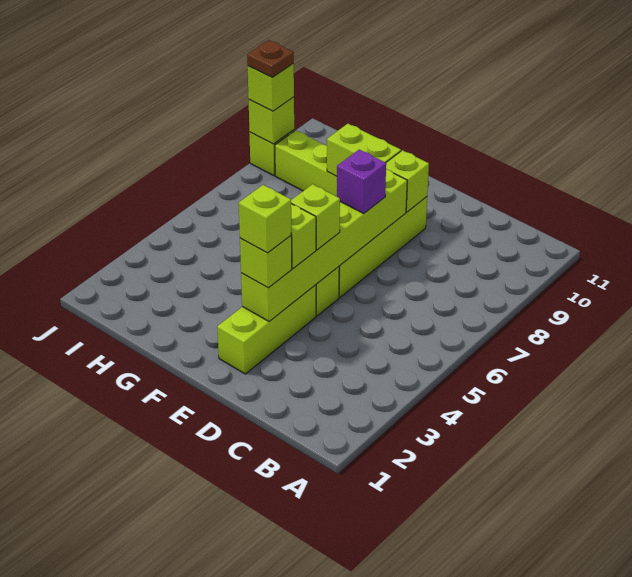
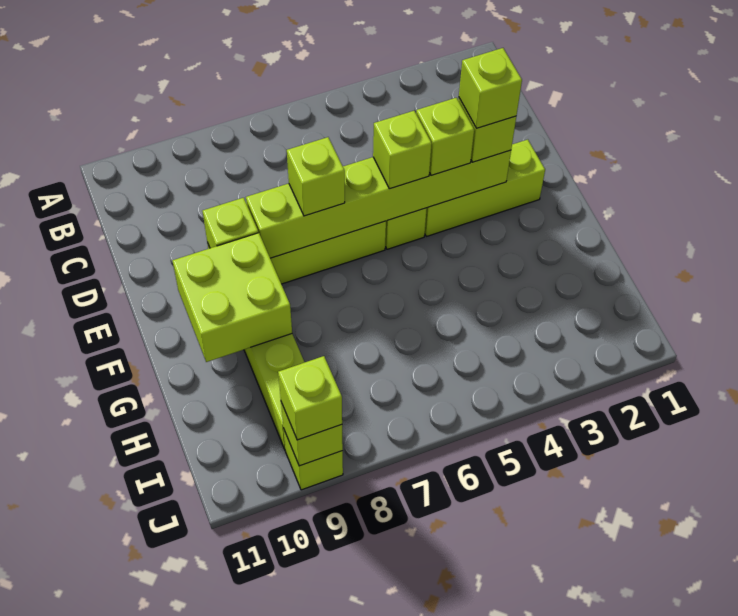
purple 1x1 brick [337,150,386,213] -> lime 1x1 brick [287,137,345,216]
lime 1x2 brick [327,124,401,176] -> lime 2x2 brick [172,233,292,362]
brown 1x1 plate [247,40,294,77] -> none

